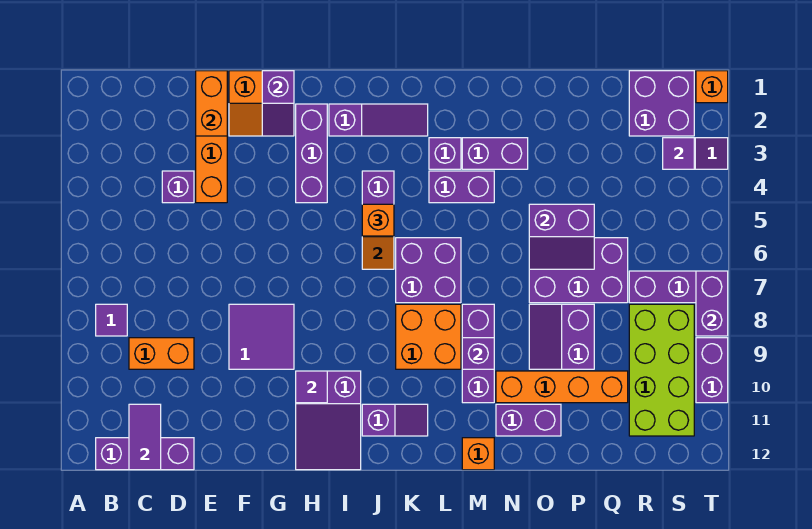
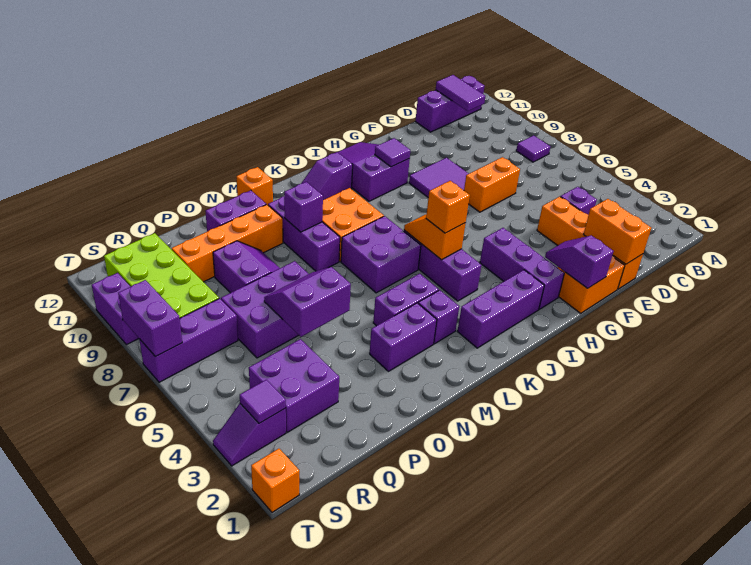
orange 1x2 brick [129,338,194,369] -> orange 1x2 brick moved to [464,157,520,212]
purple 1x3 slope [329,104,428,136] -> purple 1x3 brick [458,270,544,348]
purple 2x2 brick [629,71,694,136] -> purple 2x2 brick moved to [249,339,339,432]

